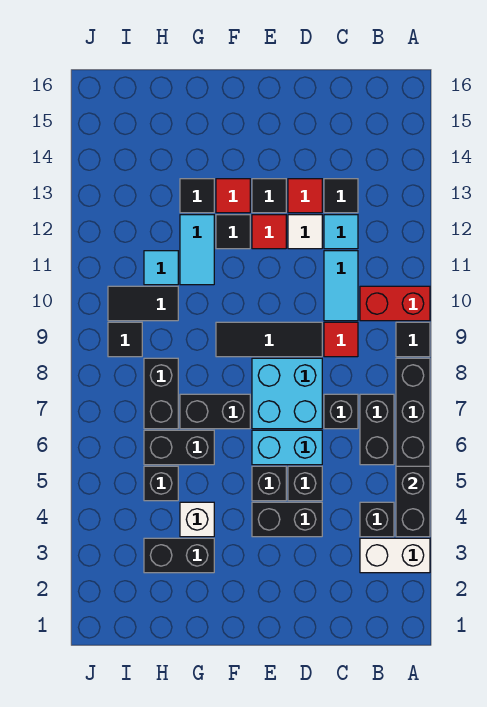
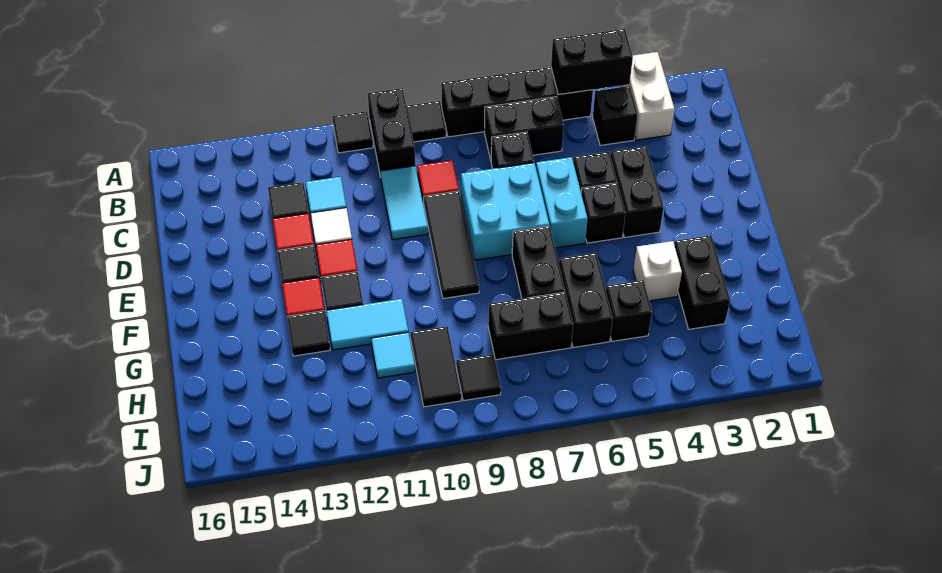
red 1x2 brick [360,286,430,321] -> black 1x2 brick [368,88,415,177]
none -> black 1x1 tile [333,111,373,153]
cyan 1x2 tile [324,251,358,321] -> cyan 1x2 tile turned to [380,166,428,240]

